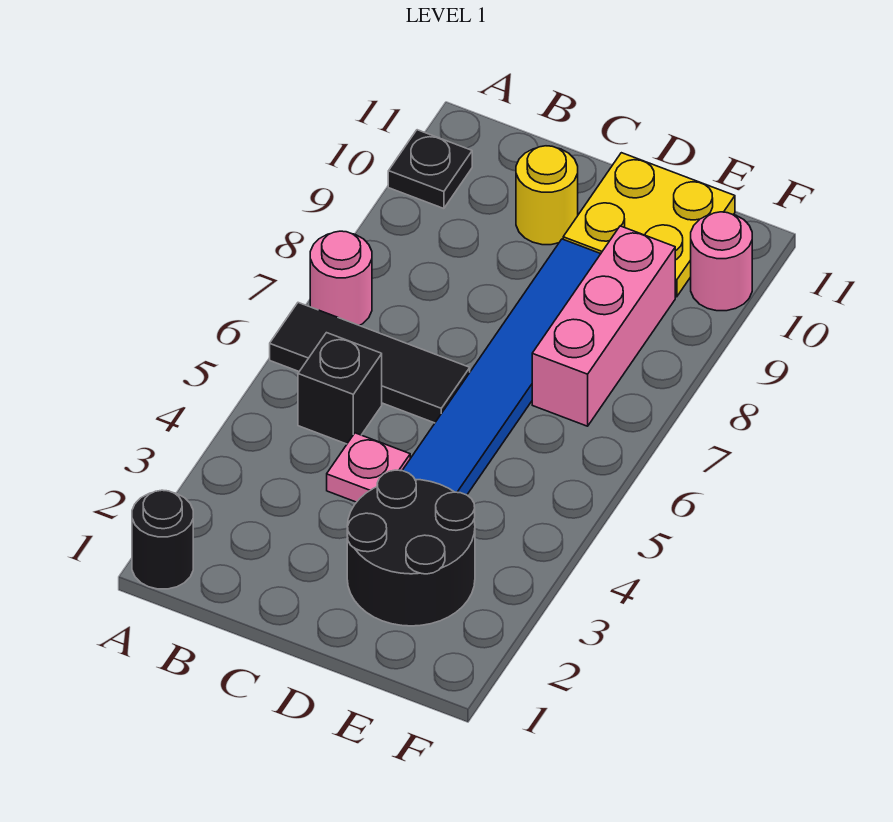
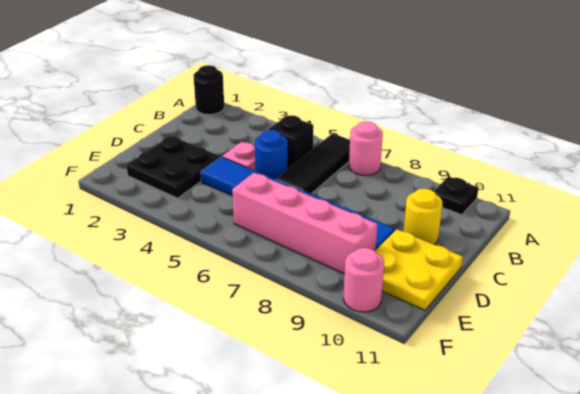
none -> blue 1x1 round brick [255,130,288,179]
black 2x2 round brick [347,470,475,626] -> black 2x2 plate [126,136,220,198]
pink 1x3 brick [532,226,675,426] -> pink 1x4 brick [232,173,377,274]

